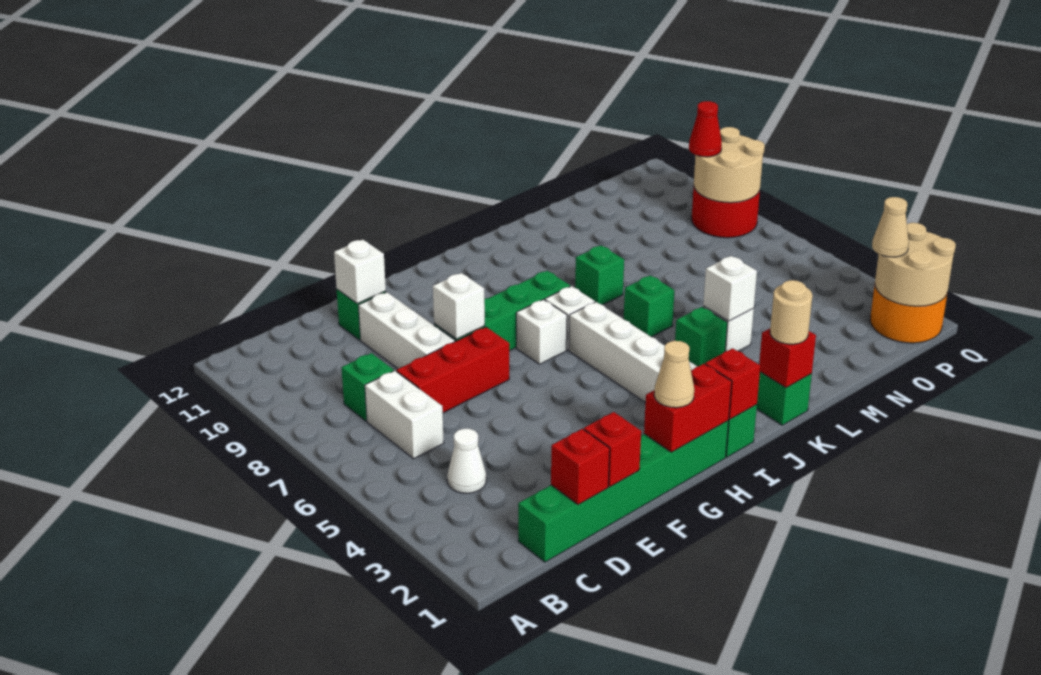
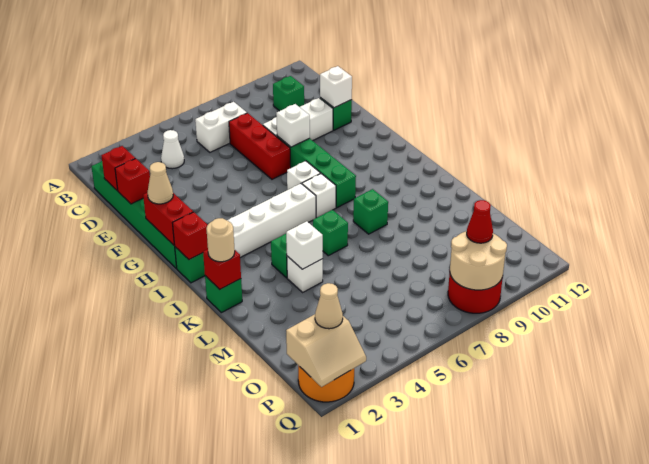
green 1x1 brick [341,353,394,421] -> green 1x1 brick moved to [273,76,304,111]
tan 2x2 round brick [875,223,956,306] -> tan 2x2 slope [286,314,366,387]

